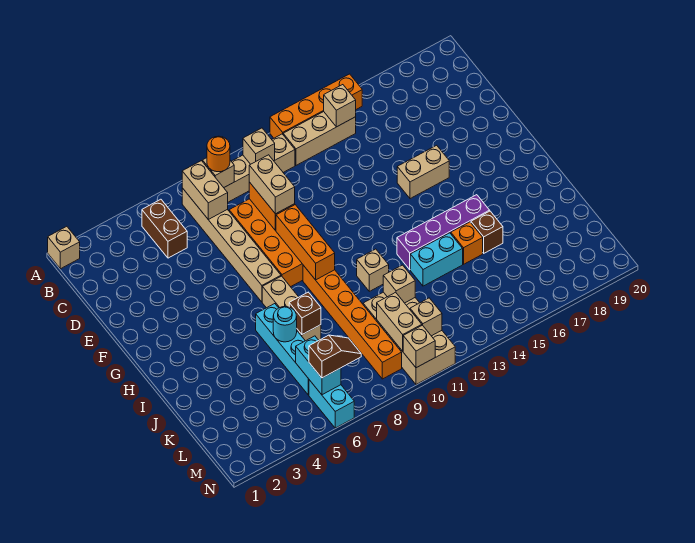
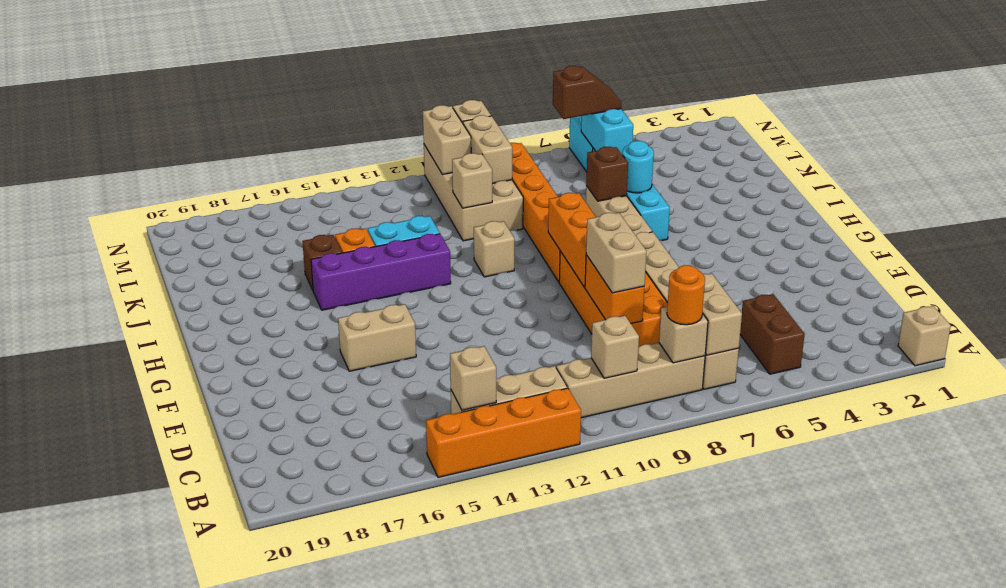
brown 1x2 slope [309,335,361,378] -> brown 1x2 slope turned to [553,66,621,119]
tan 1x1 brick [410,298,442,336] -> tan 1x2 brick [423,105,471,174]

